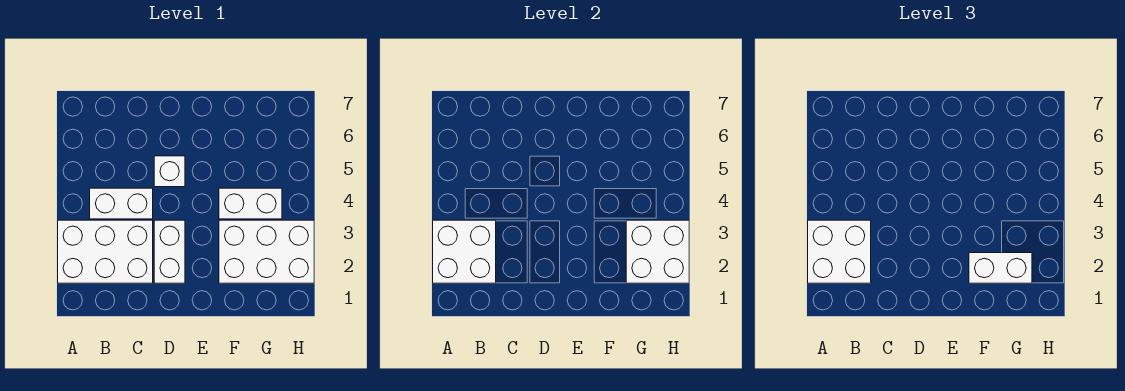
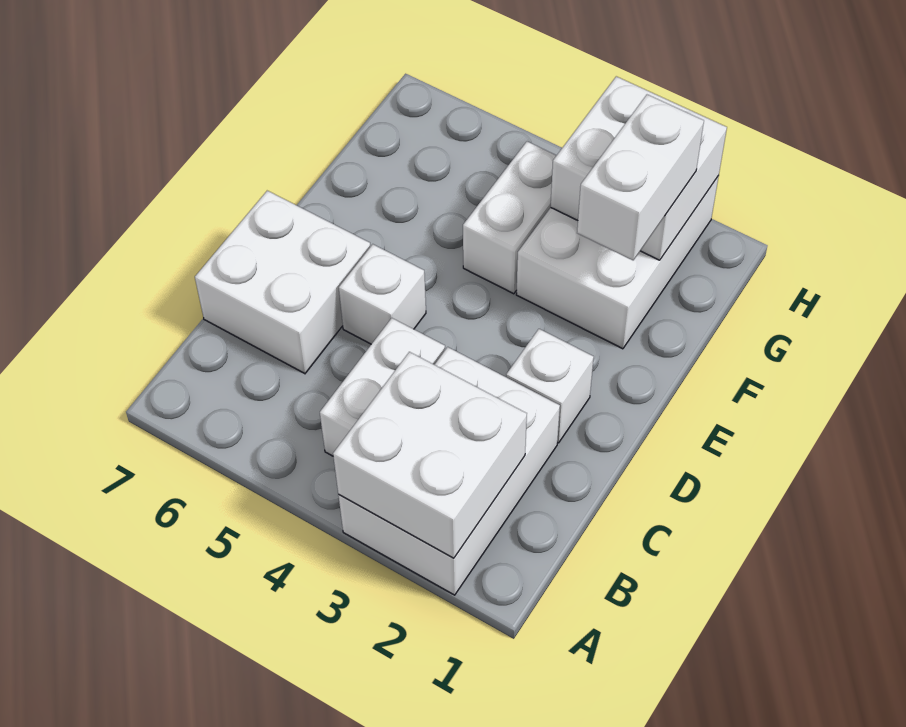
white 2x2 brick [808,220,871,283] -> white 2x2 brick moved to [195,191,370,374]
white 1x2 brick [154,220,185,283] -> white 1x1 brick [506,329,594,443]

